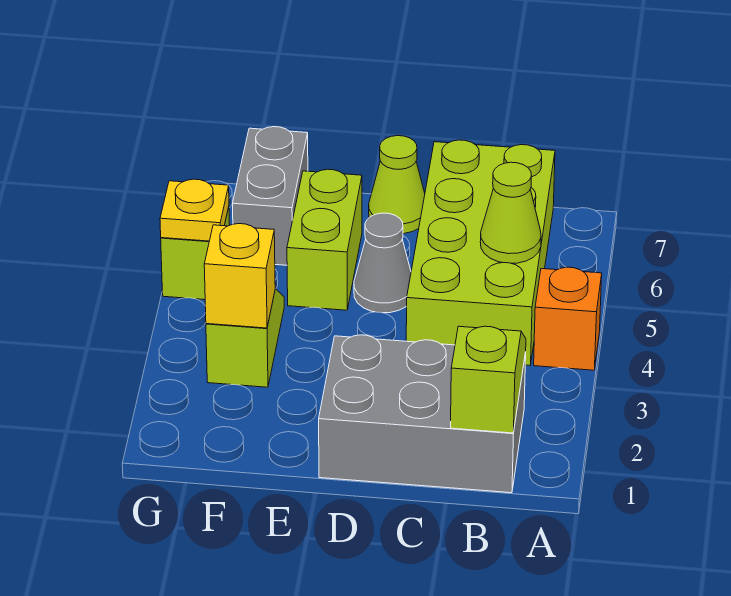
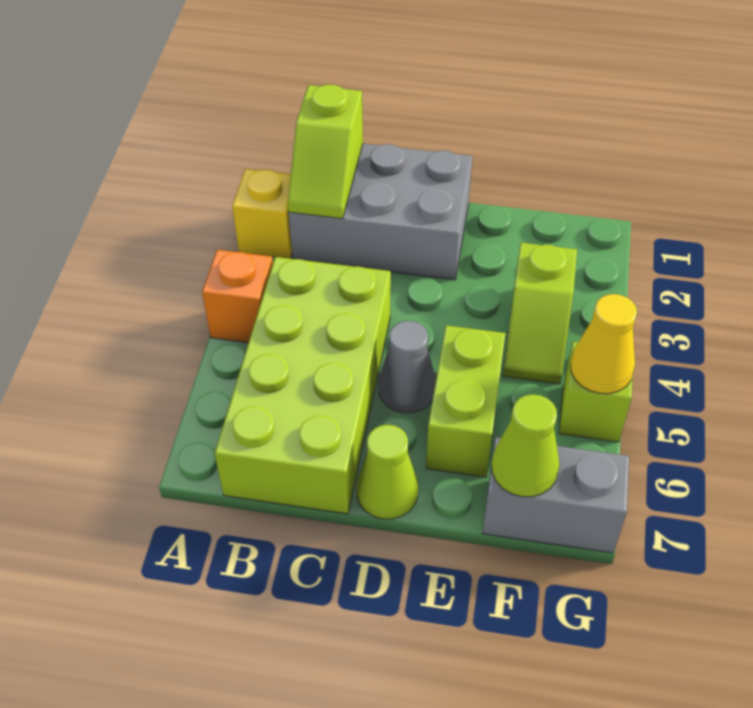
lime 1x1 cone [480,162,541,263] -> lime 1x1 cone moved to [491,394,559,497]
yellow 1x1 brick [204,224,275,328] -> yellow 1x1 brick moved to [232,169,292,259]
grey 1x2 brick [233,127,308,265] -> grey 1x2 brick turned to [483,437,629,553]
yellow 1x1 plate [160,179,229,241] -> yellow 1x1 cone [570,294,637,394]

